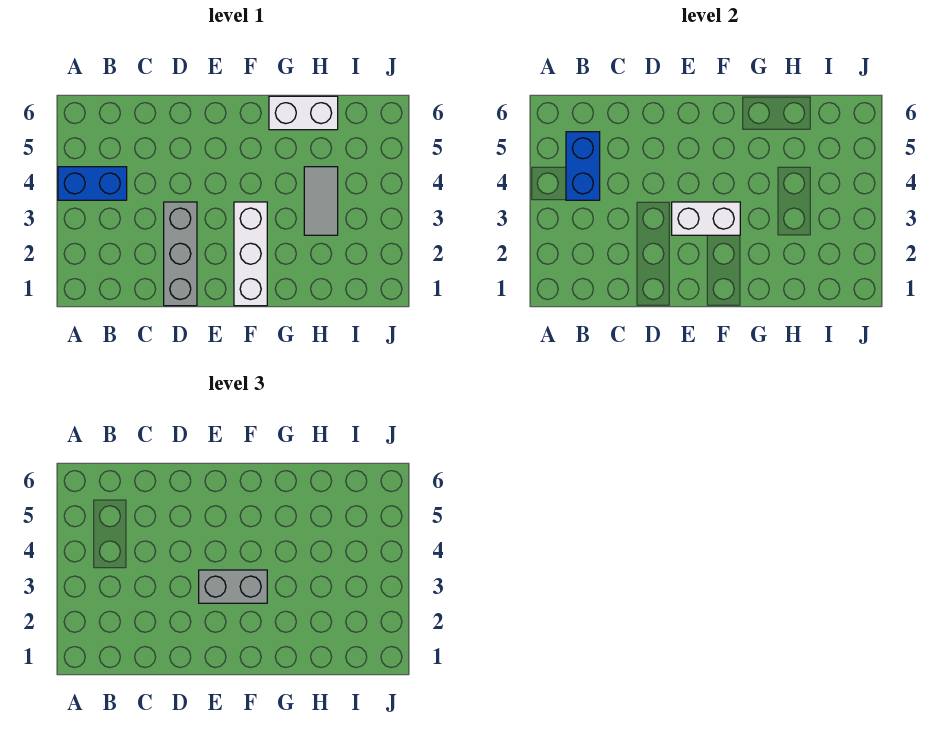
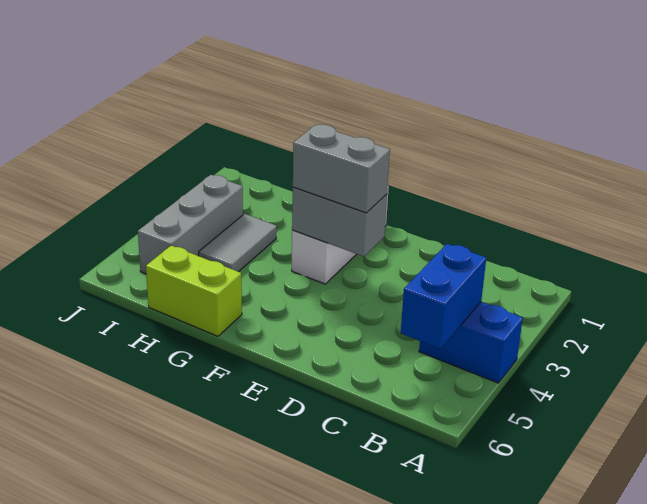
grey 1x3 brick [164,202,197,306] -> grey 1x3 brick moved to [138,175,243,274]
white 1x2 brick [672,202,740,235] -> grey 1x2 brick [292,187,387,257]
white 1x2 brick [269,96,338,130] -> lime 1x2 brick [146,246,242,336]

